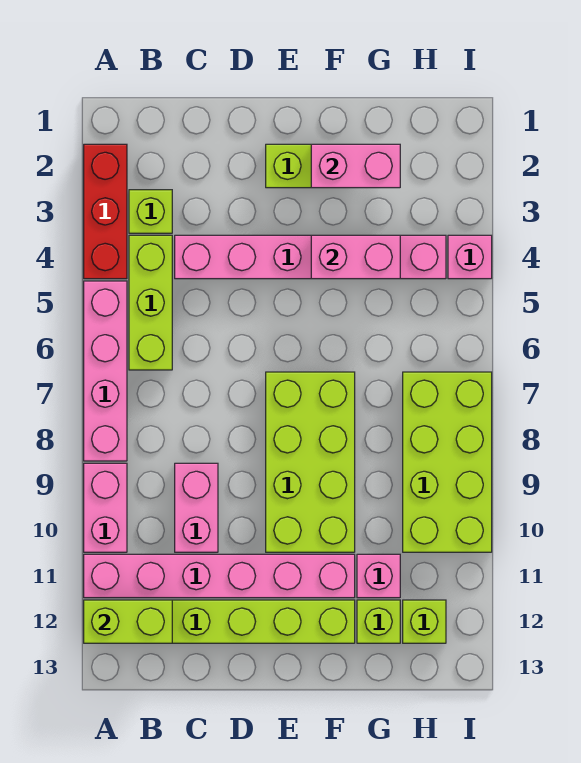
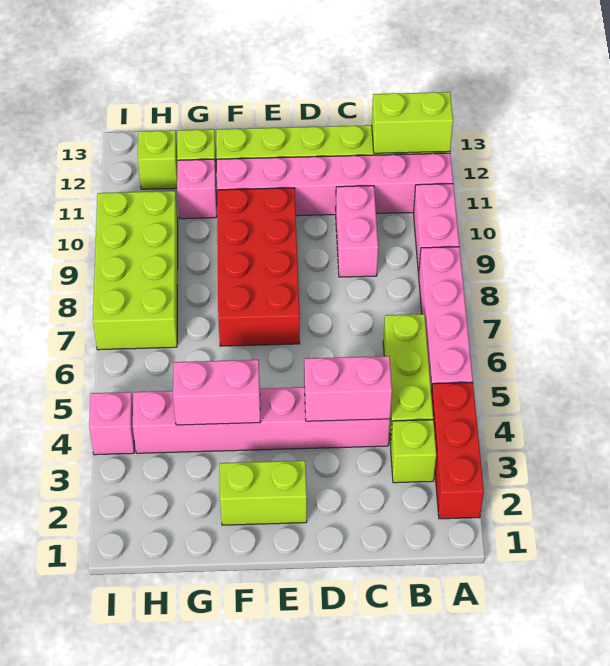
lime 2x4 brick [266,372,355,552] -> red 2x4 brick [217,188,300,346]
pink 1x2 brick [311,144,400,188] -> pink 1x2 brick moved to [304,356,392,421]

